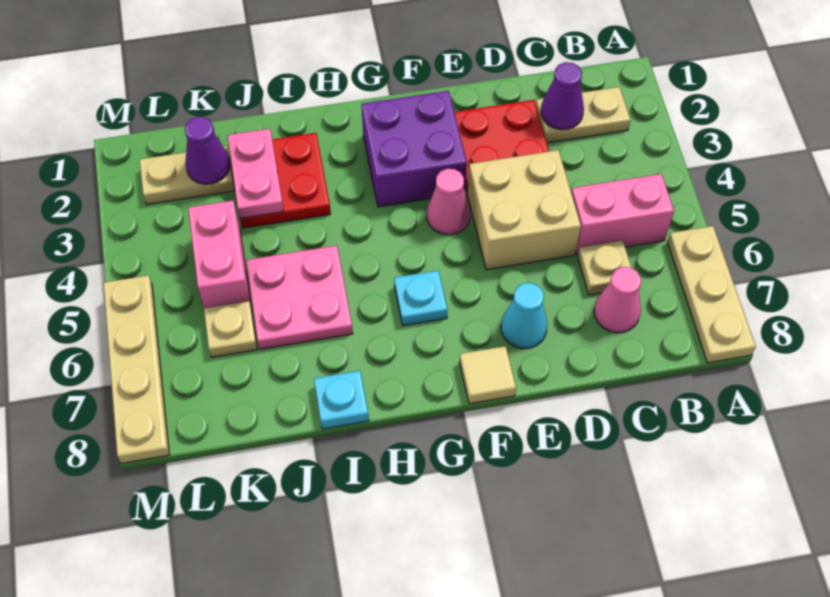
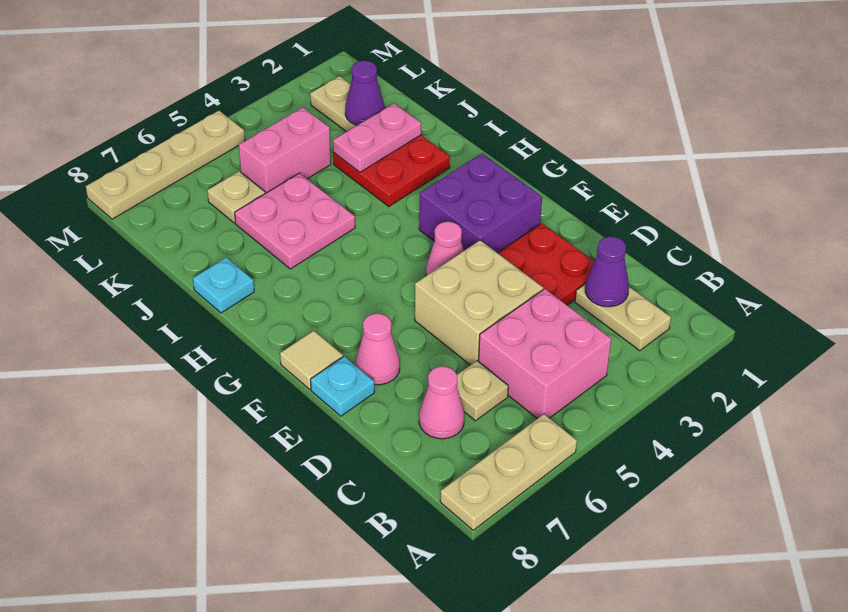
pink 1x2 brick [571,174,674,255] -> pink 2x2 brick [479,289,611,419]
cyan 1x1 cone [501,283,547,349] -> pink 1x1 cone [356,314,400,385]
cyan 1x1 plate [394,271,448,326] -> cyan 1x1 plate moved to [311,356,374,416]

